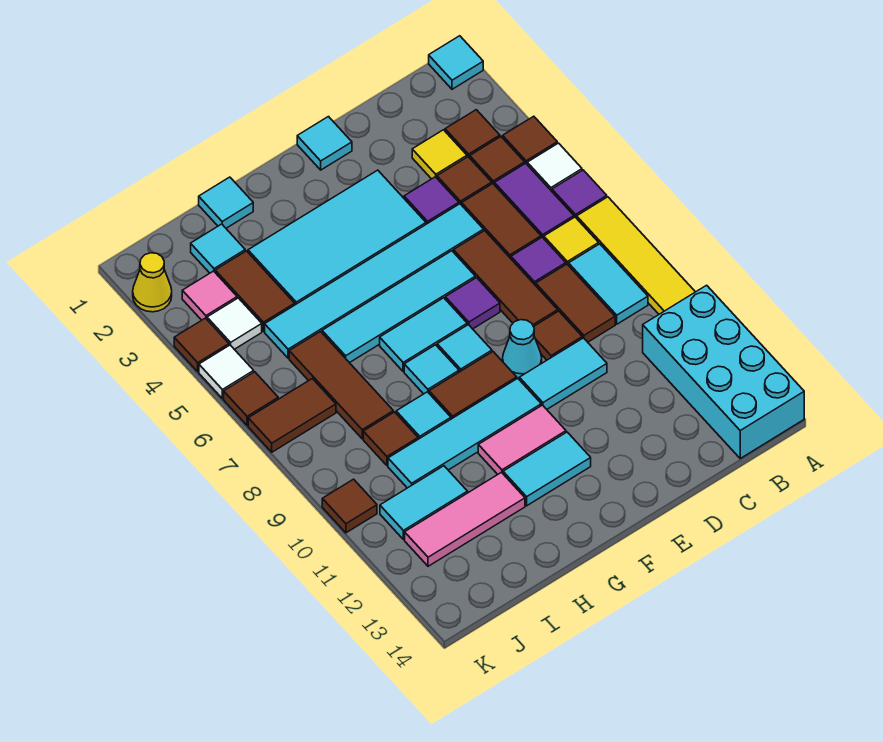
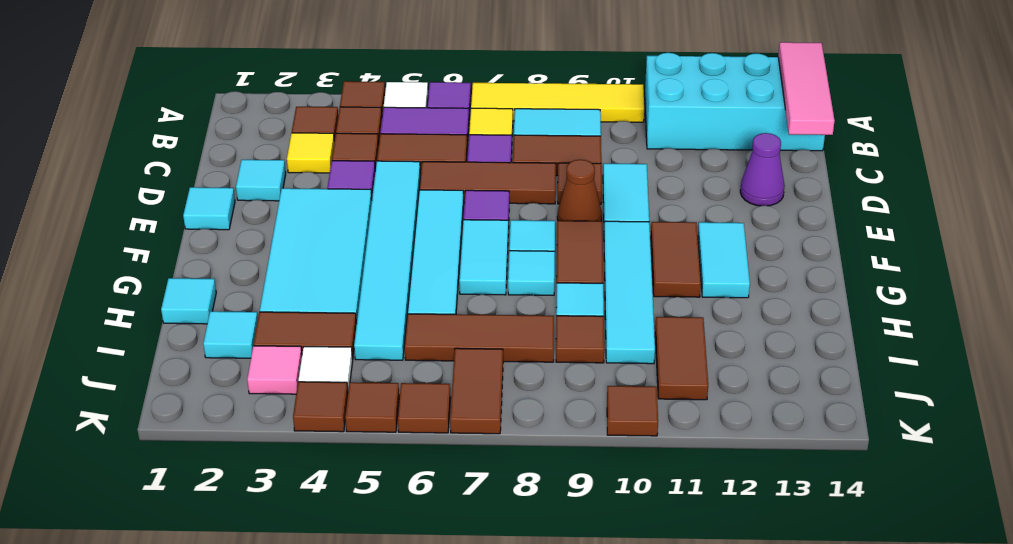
cyan 1x1 tile [429,36,483,89] -> cyan 1x1 tile moved to [236,160,286,201]
none -> purple 1x1 cone [740,133,785,206]
cyan 1x1 cone [503,320,542,378] -> brown 1x1 cone [557,160,602,221]
pink 1x2 tile [478,405,566,474] -> brown 1x2 tile [651,222,701,297]
pink 1x3 tile [405,472,525,566] -> pink 1x3 tile moved to [778,42,835,135]
cyan 1x2 tile [380,466,468,539] -> brown 1x2 tile [655,317,708,400]
yellow 1x1 cone [133,253,172,312] -> none
white 1x1 tile [199,345,254,399] -> brown 1x1 tile [345,382,399,432]

